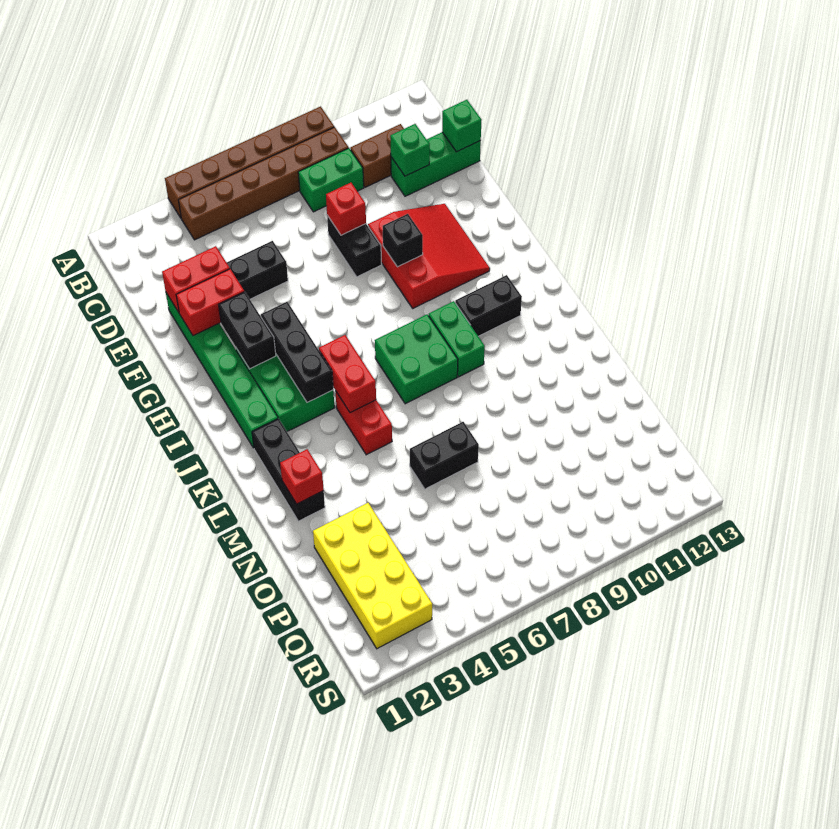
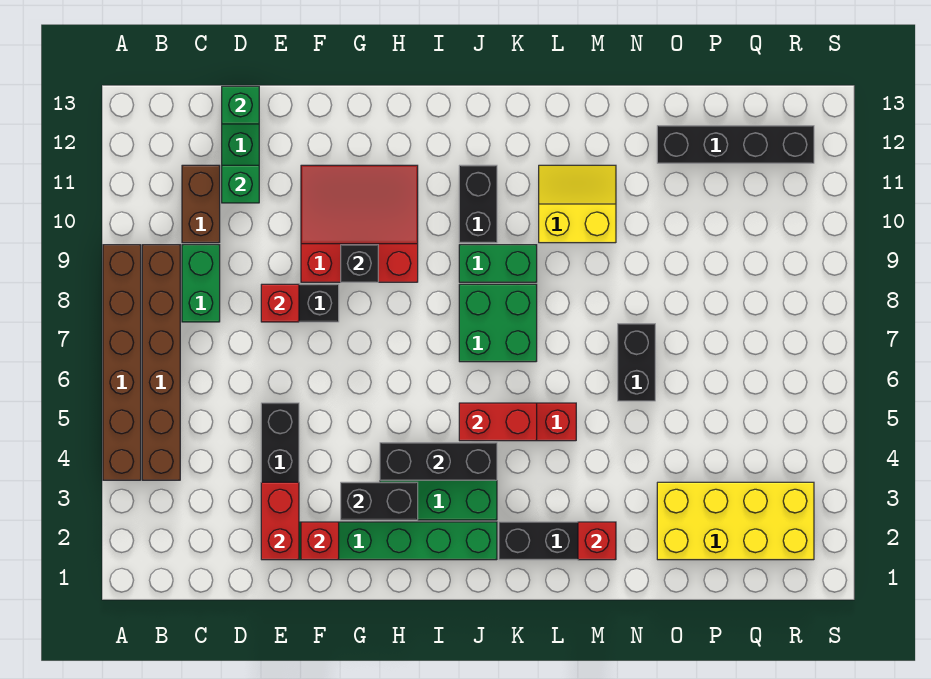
red 1x2 brick [176,269,244,336] -> red 1x1 brick [301,522,339,560]
none -> yellow 2x2 slope [539,165,616,243]
none -> black 1x4 brick [657,126,814,163]

